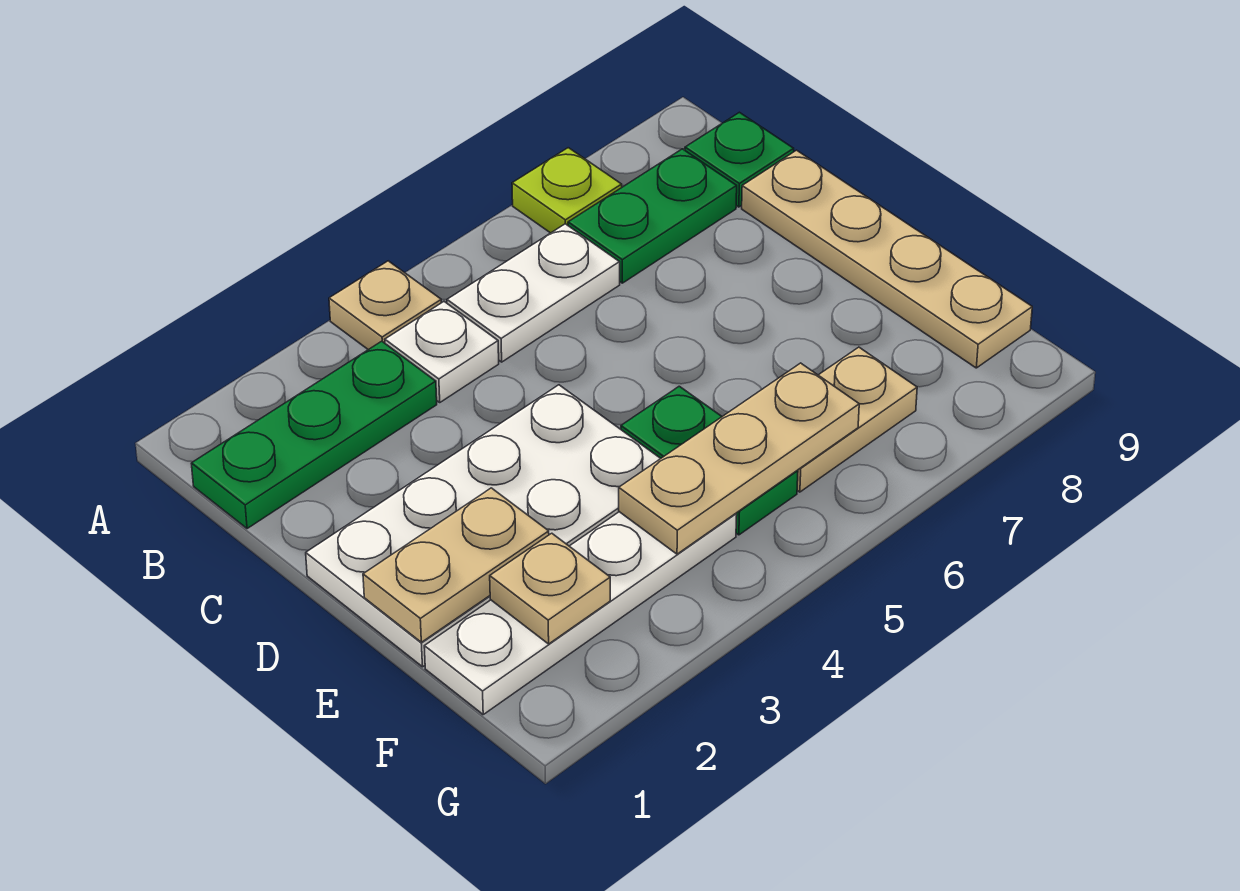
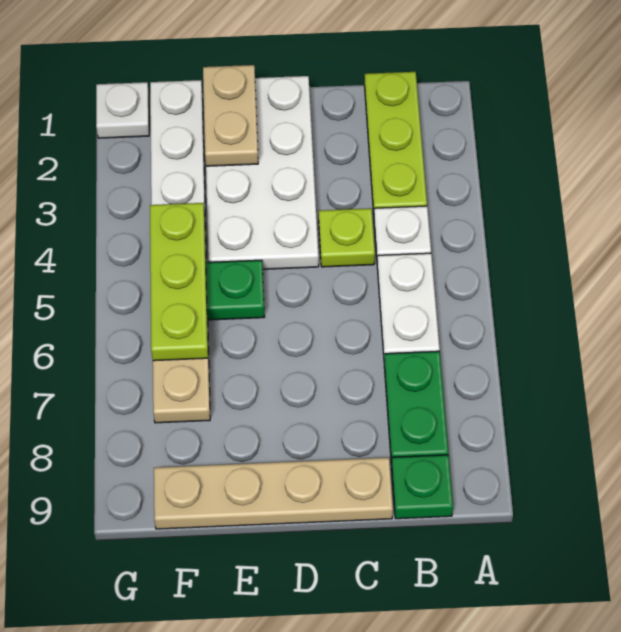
tan 1x1 plate [329,261,441,350] -> none
lime 1x1 plate [512,148,622,233] -> lime 1x1 plate moved to [319,208,375,267]
green 1x3 plate [191,341,437,529] -> lime 1x3 plate [364,72,427,213]
tan 1x1 plate [490,533,610,644] -> none
tan 1x3 plate [619,363,859,554] -> lime 1x3 plate [150,203,208,361]
none -> white 1x1 plate [96,82,149,138]

